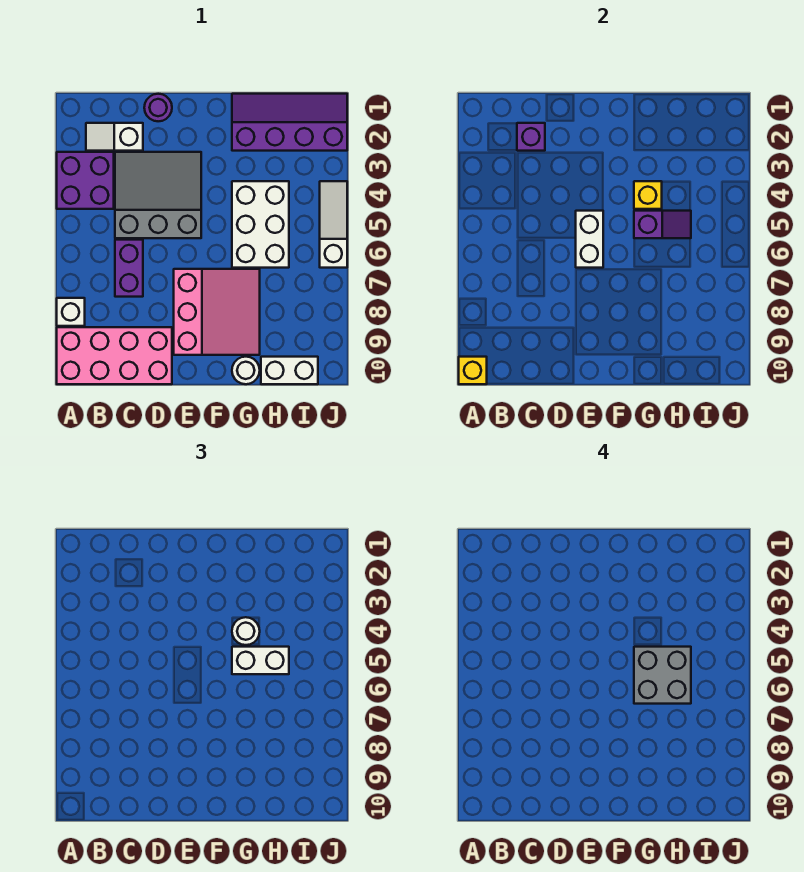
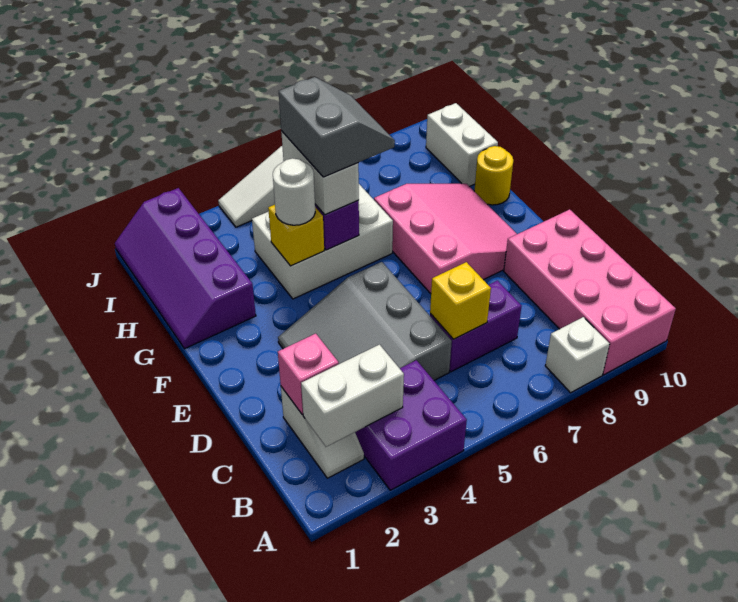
yellow 1x1 brick [459,357,487,384] -> yellow 1x1 brick moved to [430,262,491,339]
purple 1x1 brick [517,123,545,151] -> pink 1x1 brick [278,334,339,415]
purple 1x1 round brick [144,94,172,121] -> none
white 1x2 brick [576,211,603,268] -> white 1x2 brick moved to [301,345,404,447]
pink 3x3 slope [174,269,260,355] -> pink 3x3 slope turned to [374,184,517,294]
grey 2x2 brick [634,647,691,704] -> grey 2x2 slope [279,77,395,177]
white 1x1 round brick [232,357,260,384] -> yellow 1x1 round brick [474,146,513,205]

